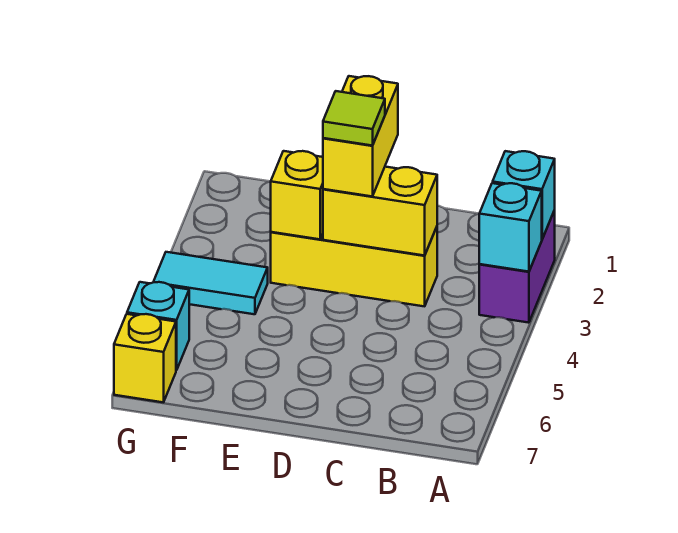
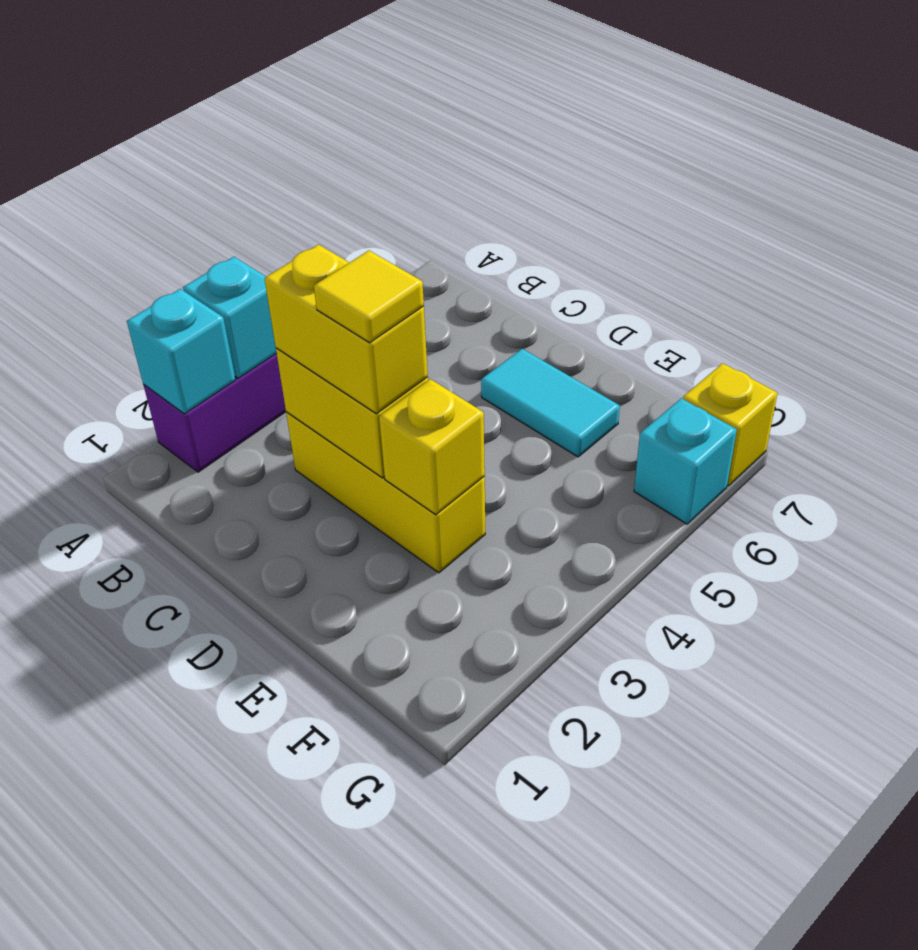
yellow 1x2 brick [323,76,398,196] -> yellow 1x2 brick turned to [265,245,428,414]
lime 1x1 tile [323,91,385,146] -> yellow 1x1 tile [314,251,424,343]
cyan 1x2 tile [154,252,268,314] -> cyan 1x2 tile moved to [481,349,620,457]

